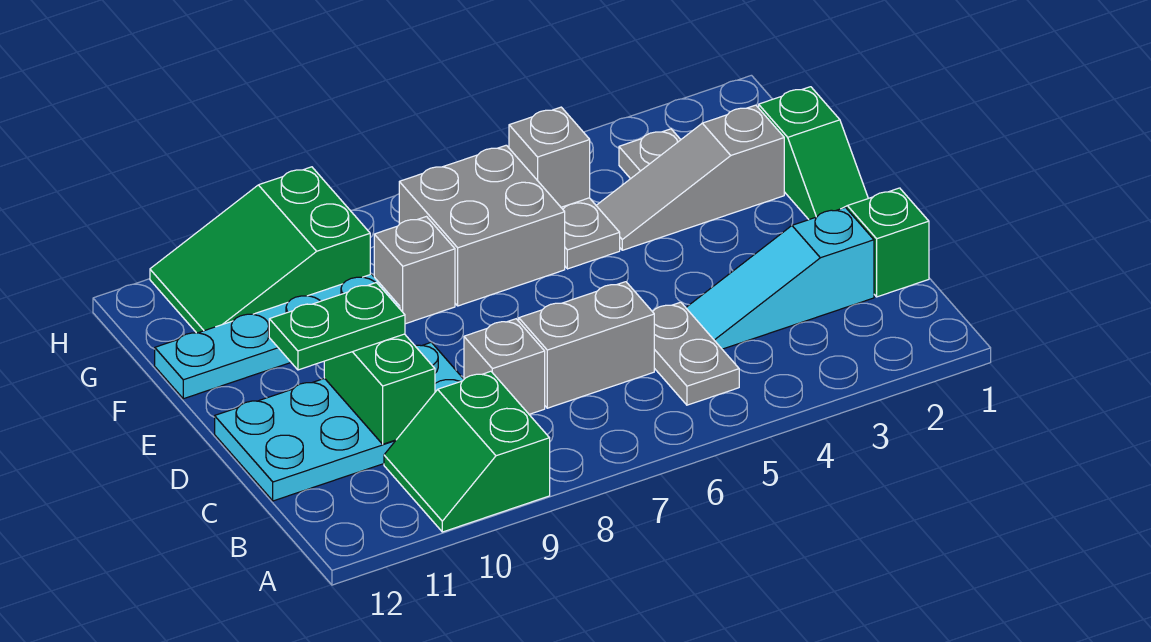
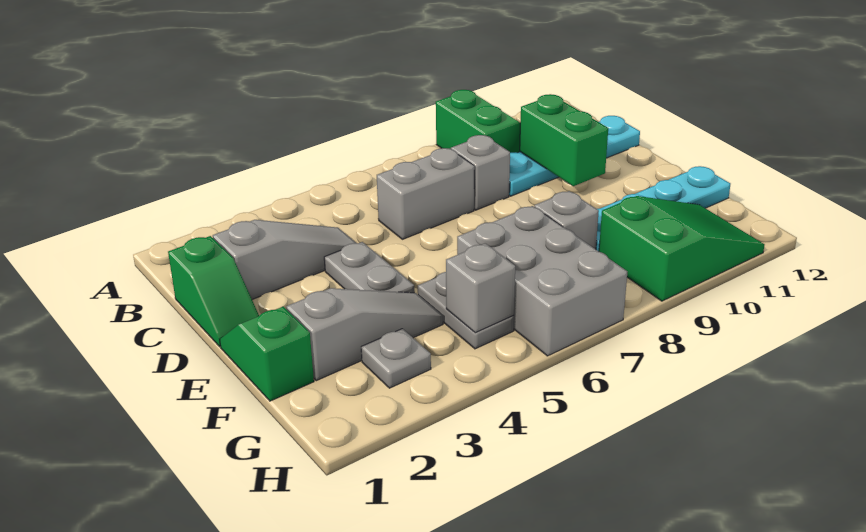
grey 1x2 plate [653,302,739,405] -> grey 1x2 plate moved to [324,242,415,293]
cyan 1x3 slope [686,207,874,349] -> grey 1x3 slope [213,220,356,299]
cyan 2x4 plate [215,342,464,501] -> cyan 1x4 plate [509,116,640,196]
green 1x2 plate [269,283,405,370] -> none
grey 2x2 brick [399,145,565,306] -> grey 2x3 brick [457,206,627,356]

